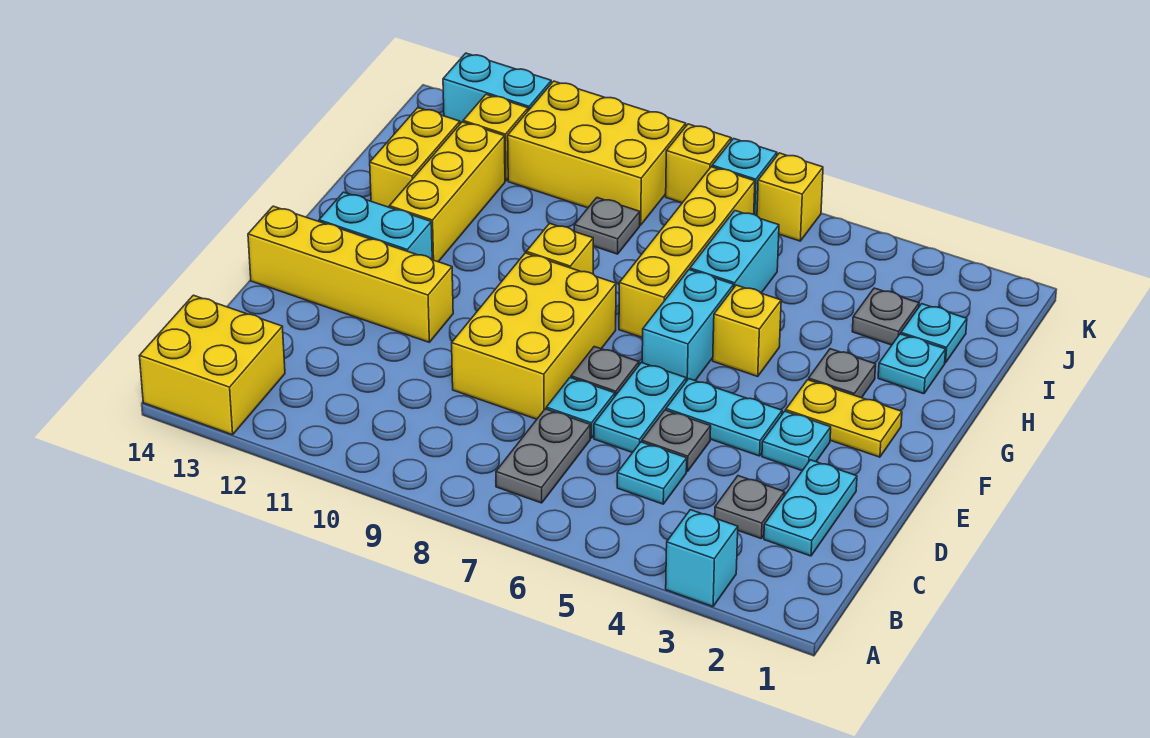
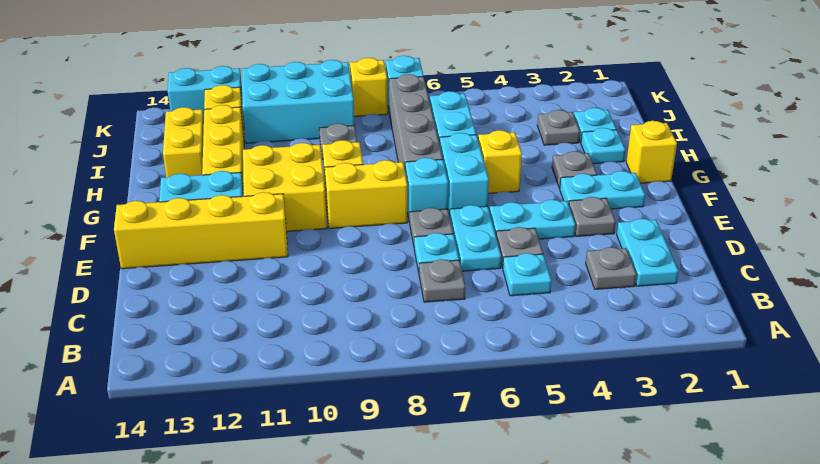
cyan 1x1 brick [666,510,738,607] -> cyan 1x1 brick moved to [405,158,448,223]
yellow 2x2 brick [140,295,285,435] -> yellow 2x2 brick moved to [243,143,327,231]
grey 1x2 plate [496,409,590,503] -> grey 1x1 plate [419,259,465,302]
yellow 2x3 brick [452,253,616,419] -> yellow 1x2 brick [325,160,407,228]
cyan 1x1 plate [762,411,831,471] -> grey 1x1 plate [569,197,616,237]
yellow 1x2 plate [786,380,902,457] -> cyan 1x2 plate [560,171,645,209]
yellow 1x4 brick [619,167,755,338] -> grey 1x4 brick [389,74,443,169]
yellow 2x3 brick [508,81,686,225] -> cyan 2x3 brick [242,60,354,143]
yellow 1x1 brick [757,153,823,241] -> yellow 1x1 brick moved to [626,121,677,183]

